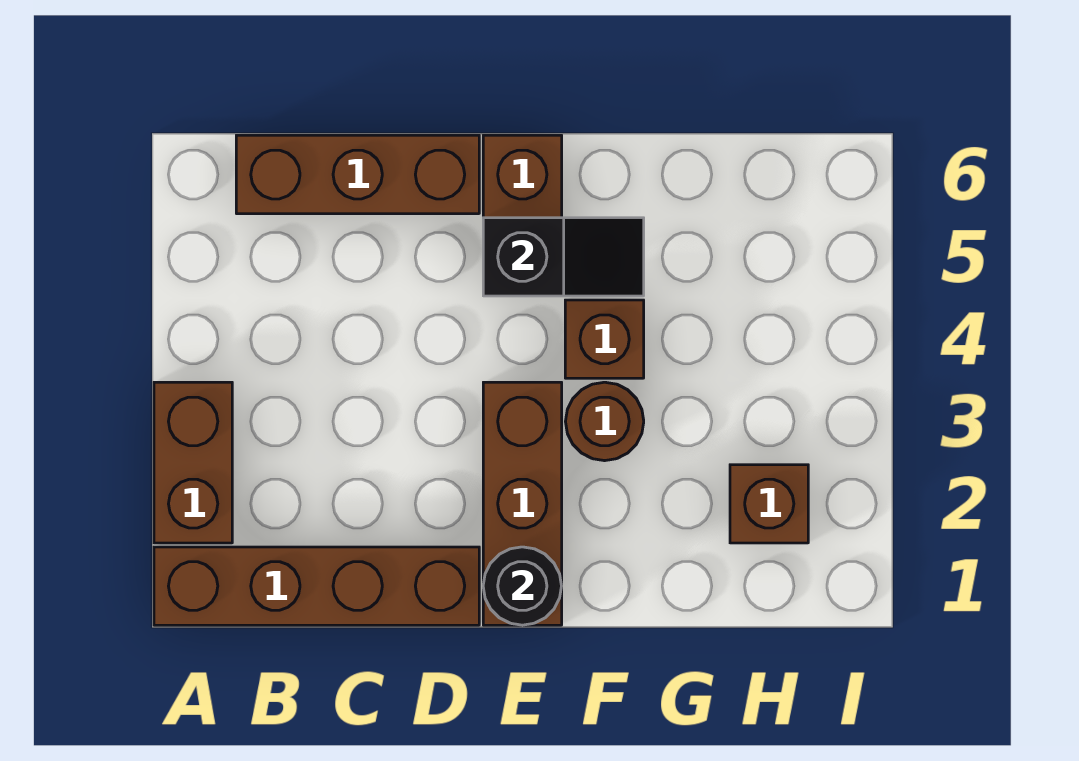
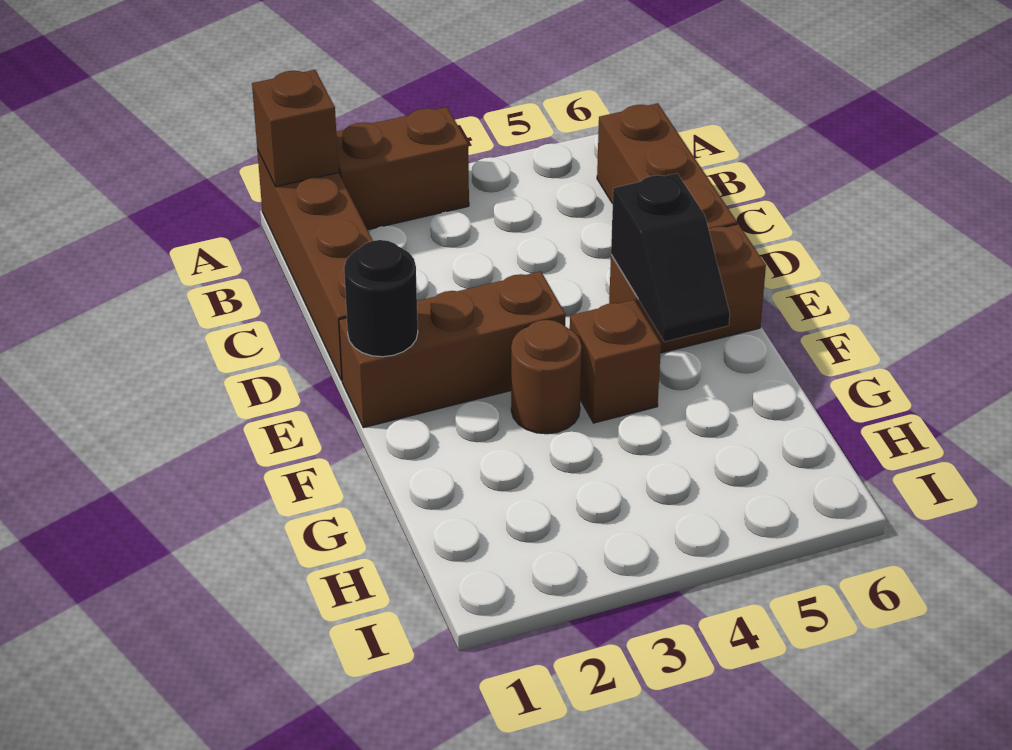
brown 1x1 brick [730,465,808,543] -> brown 1x1 brick moved to [252,70,339,187]

